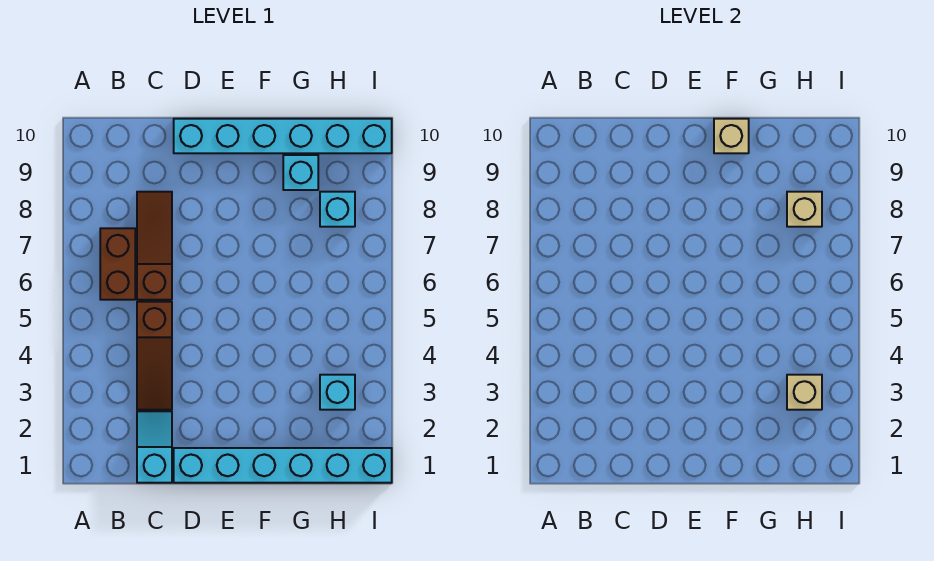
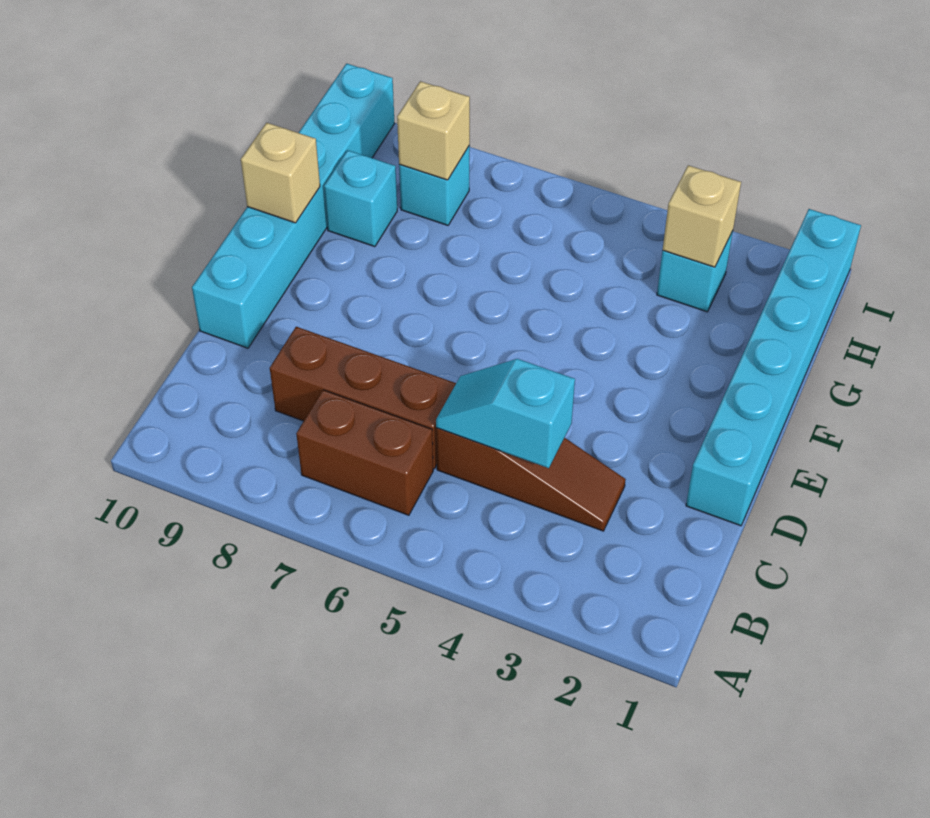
cyan 1x2 slope [137,411,172,483] -> cyan 1x2 slope moved to [436,359,575,468]
brown 1x3 slope [137,192,172,300] -> brown 1x3 brick [270,327,456,469]

